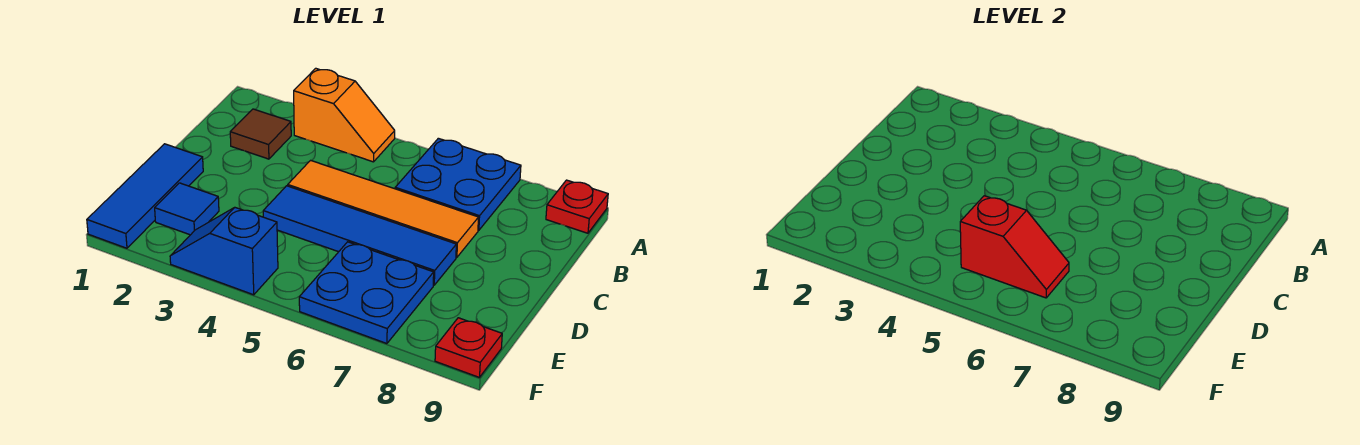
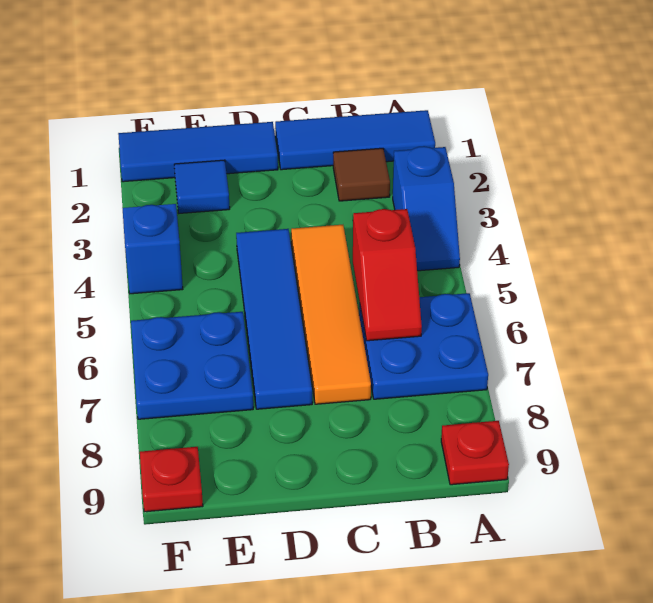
none -> blue 1x3 tile [275,110,435,170]
orange 1x2 slope [294,68,395,162] -> blue 1x2 slope [393,146,460,271]
red 1x2 slope [960,196,1069,298] -> red 1x2 slope moved to [353,209,422,341]

